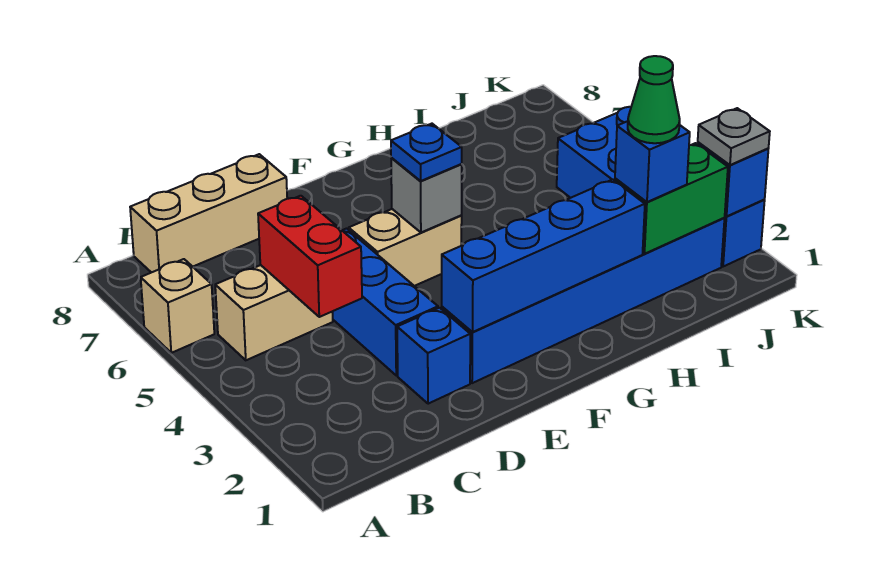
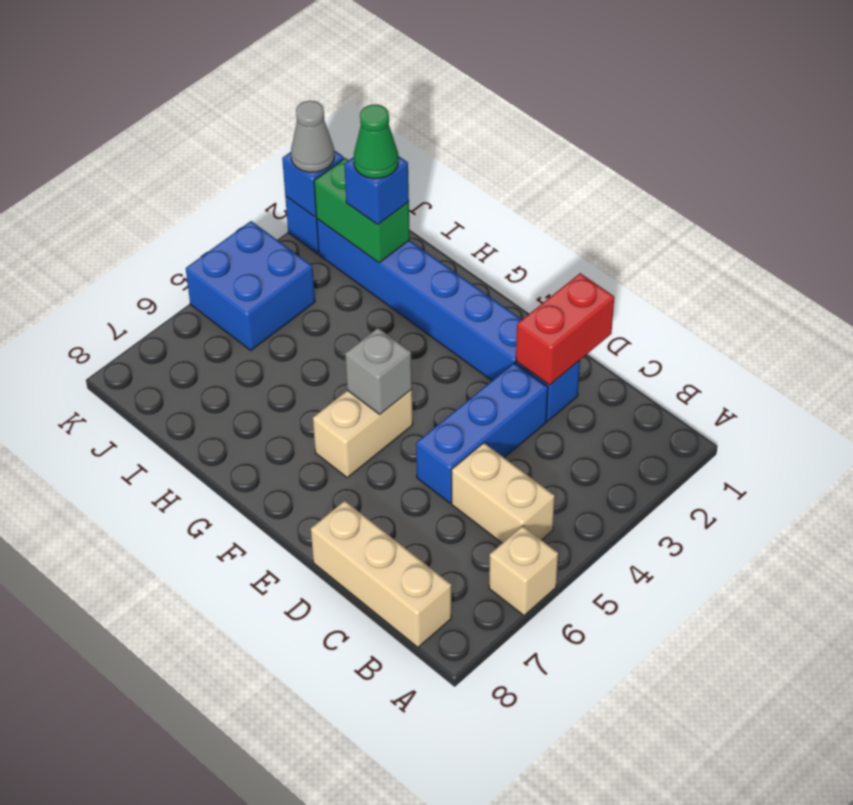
red 1x2 brick [258,196,362,317] -> red 1x2 brick moved to [516,273,614,385]
blue 1x4 brick [442,180,645,332] -> none
tan 1x2 brick [349,209,462,286] -> tan 1x2 brick turned to [313,389,413,477]
blue 1x1 plate [391,124,462,181] -> none
grey 1x1 plate [698,108,770,165] -> grey 1x1 cone [291,101,334,172]

